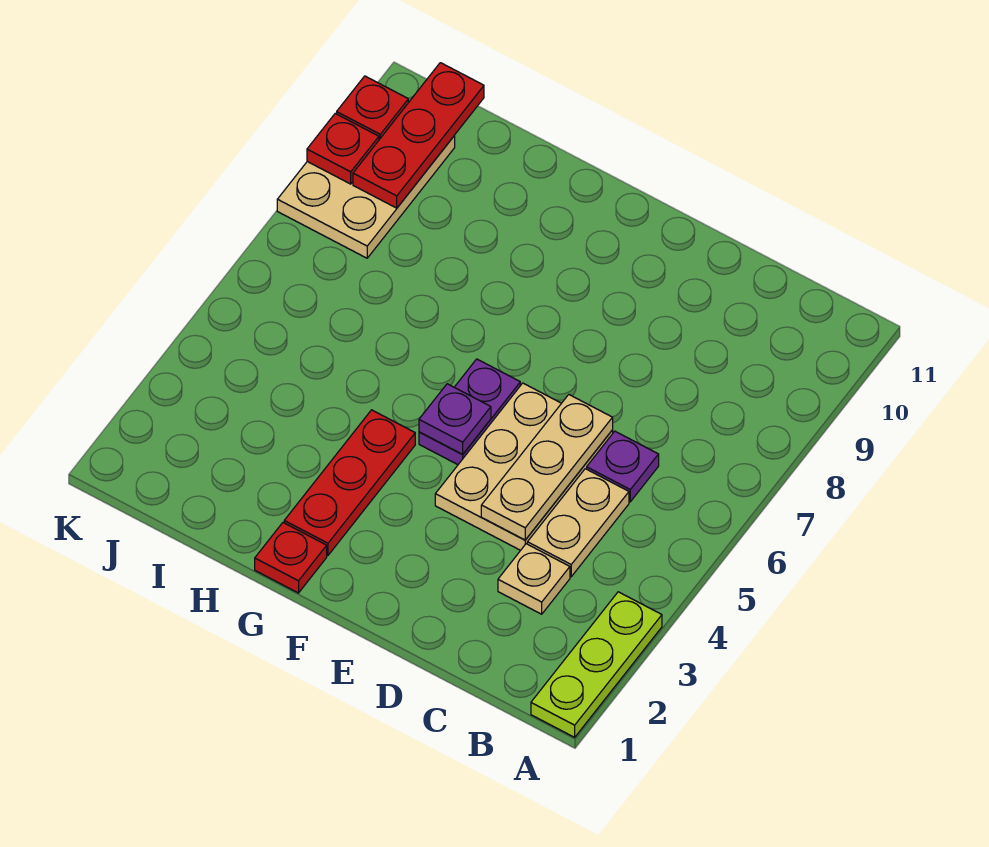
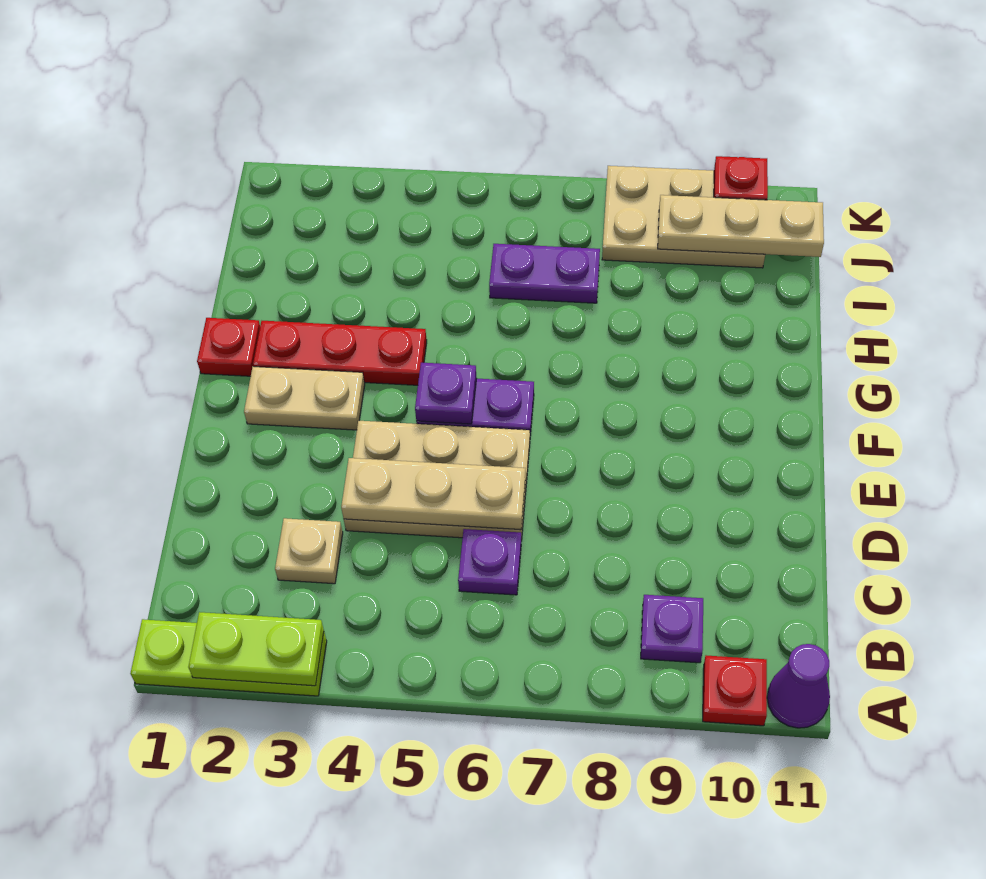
none -> lime 1x2 plate [188,612,324,686]
none -> purple 1x1 cone [767,644,830,728]
none -> purple 1x1 plate [641,595,703,663]
tan 1x2 plate [527,469,629,577] -> tan 1x2 plate moved to [244,367,365,430]
none -> purple 1x2 plate [489,244,600,303]
red 1x3 plate [353,63,484,208] -> tan 1x3 plate [658,195,824,257]
red 1x1 plate [307,114,379,184] -> red 1x1 plate moved to [703,655,767,726]

